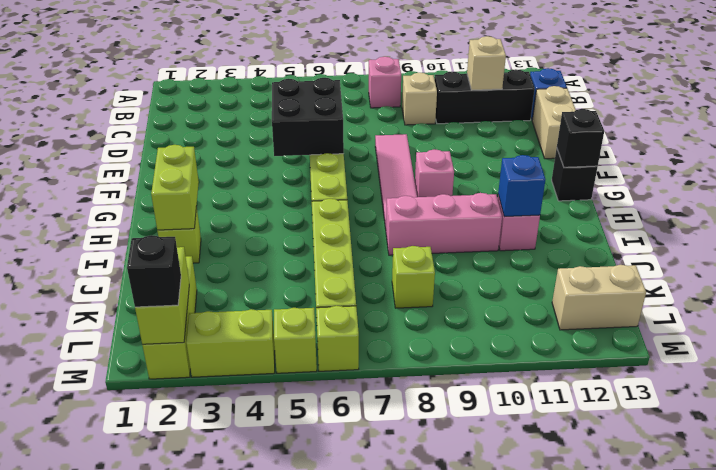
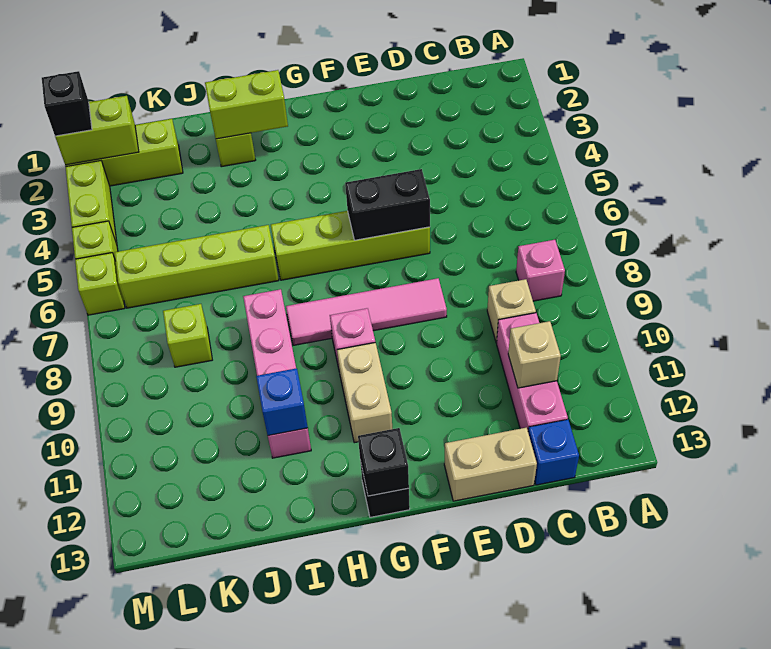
black 1x3 brick [435,69,535,124] -> pink 1x3 brick [497,313,568,430]
black 2x2 brick [272,78,344,156] -> black 1x2 brick [345,169,430,240]
tan 1x2 brick [552,265,646,330] -> tan 1x2 brick moved to [337,343,392,443]

